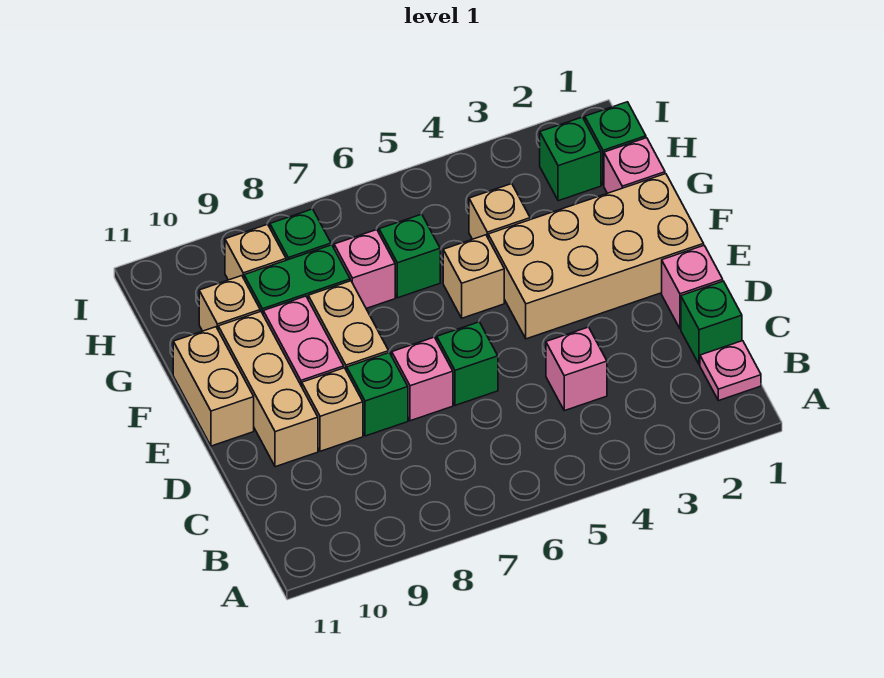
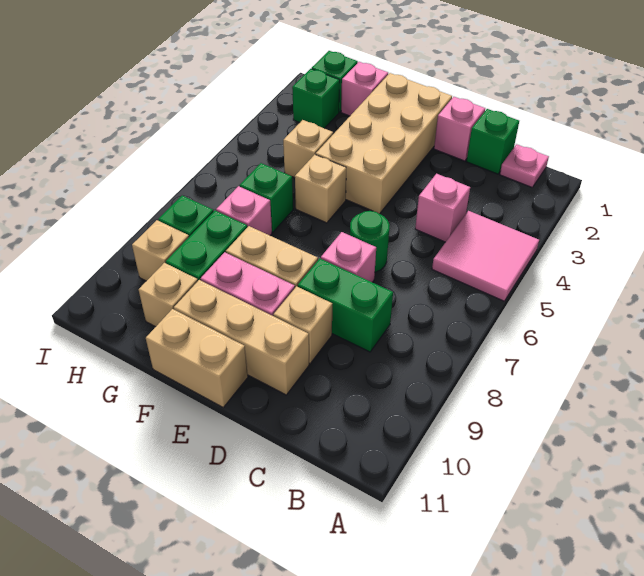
none -> pink 2x2 tile [432,211,539,301]
green 1x1 brick [437,322,498,405] -> green 1x1 round brick [350,211,389,272]
green 1x1 brick [347,353,408,436] -> green 1x2 brick [298,259,393,352]

